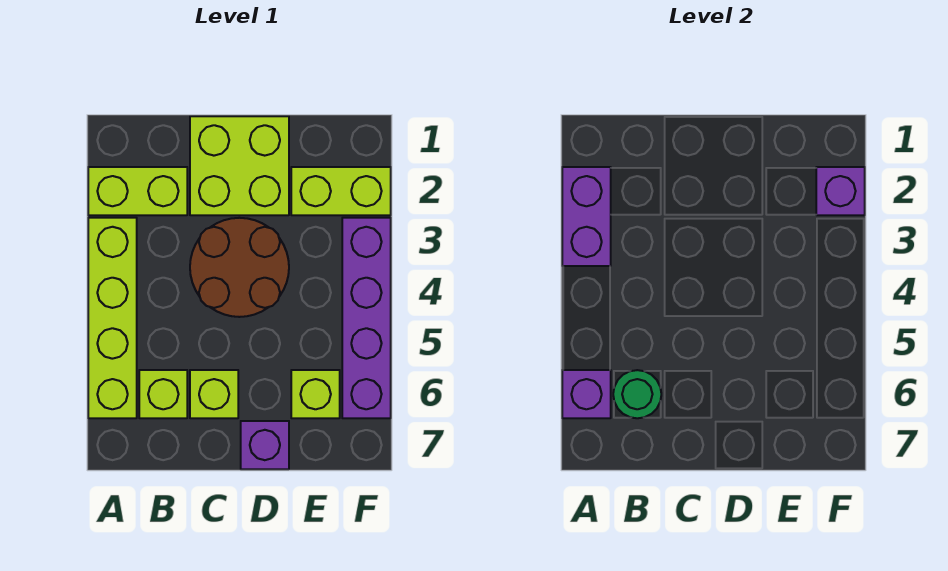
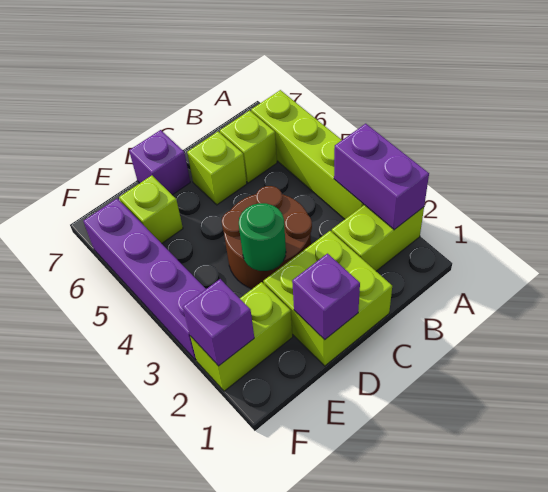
purple 1x1 brick [562,370,611,418] -> purple 1x1 brick moved to [292,254,360,340]
green 1x1 round brick [613,370,661,418] -> green 1x1 round brick moved to [239,203,286,271]

